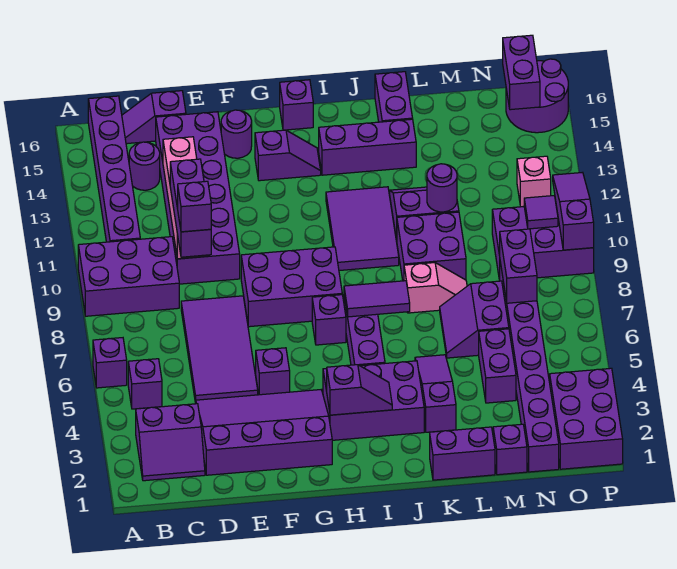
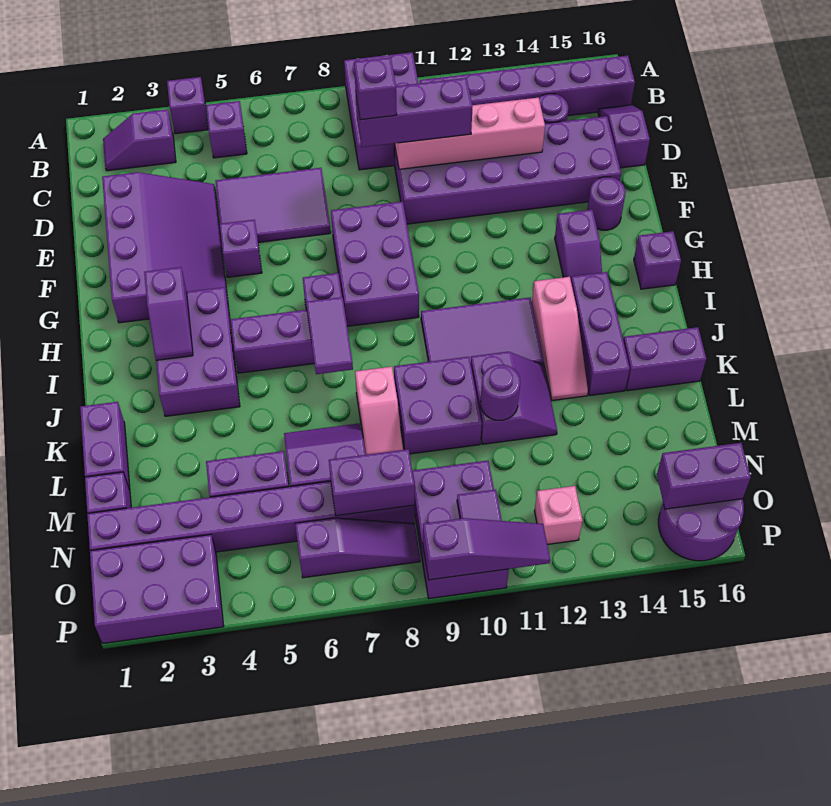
purple 1x1 brick [93,338,127,388] -> purple 1x1 brick moved to [167,77,208,134]
purple 2x2 slope [136,404,205,481] -> purple 1x2 slope [103,109,176,171]
purple 2x4 tile [181,296,258,403] -> purple 2x3 tile [216,168,331,242]
none -> pink 1x3 slope [532,277,588,400]
purple 1x3 slope [415,355,456,432] -> purple 1x3 slope moved to [295,518,420,578]

